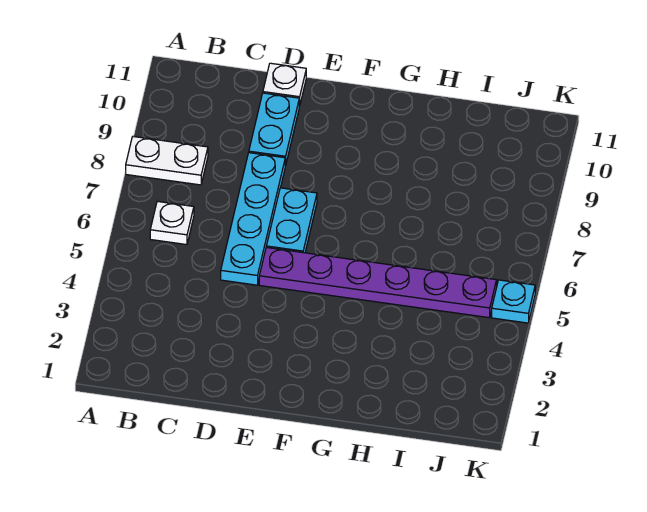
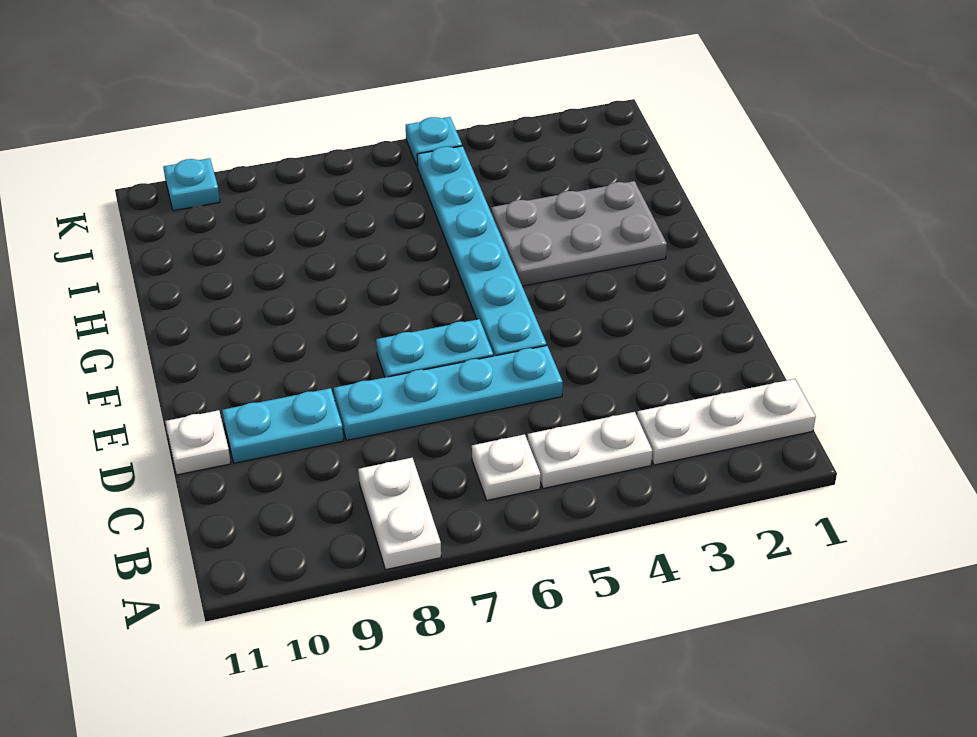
none -> white 1x3 plate [637,379,816,465]
none -> white 1x2 plate [528,412,652,488]
purple 1x6 plate [259,247,497,318] -> cyan 1x6 plate [417,146,547,356]
none -> grey 2x3 plate [491,181,667,286]
none -> cyan 1x1 plate [163,158,220,211]

